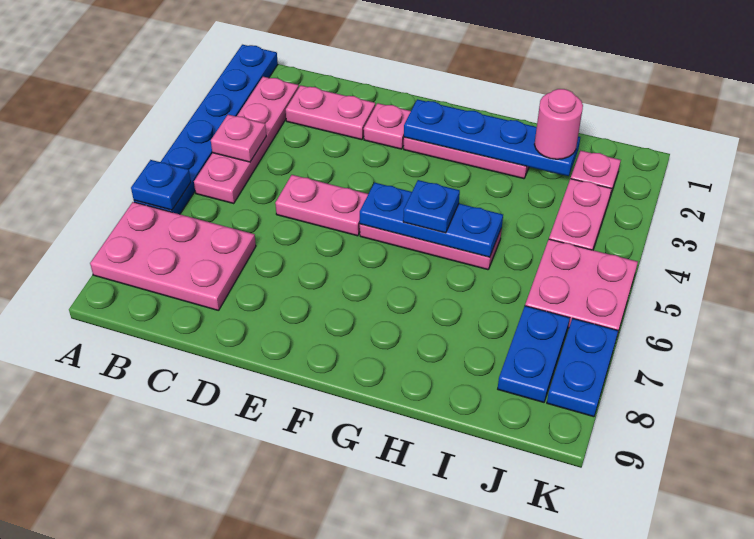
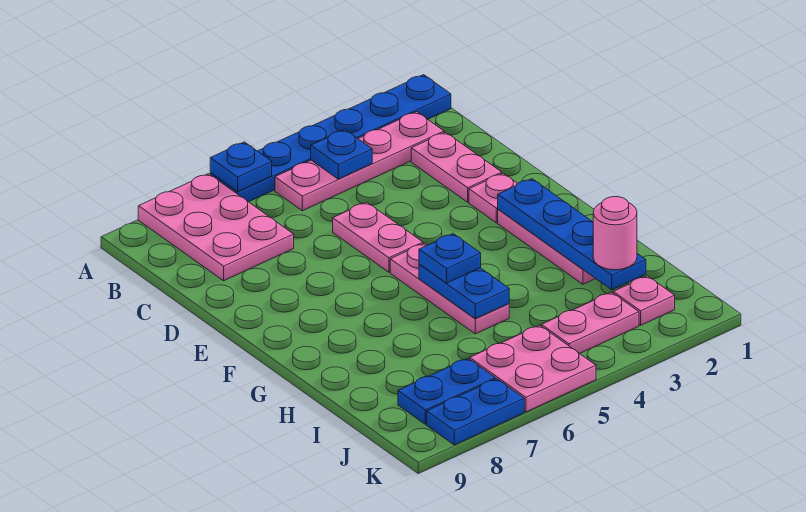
pink 1x1 plate [211,115,266,162] -> blue 1x1 plate [311,130,372,179]
blue 1x3 plate [360,183,503,257] -> blue 1x2 plate [419,264,509,319]

